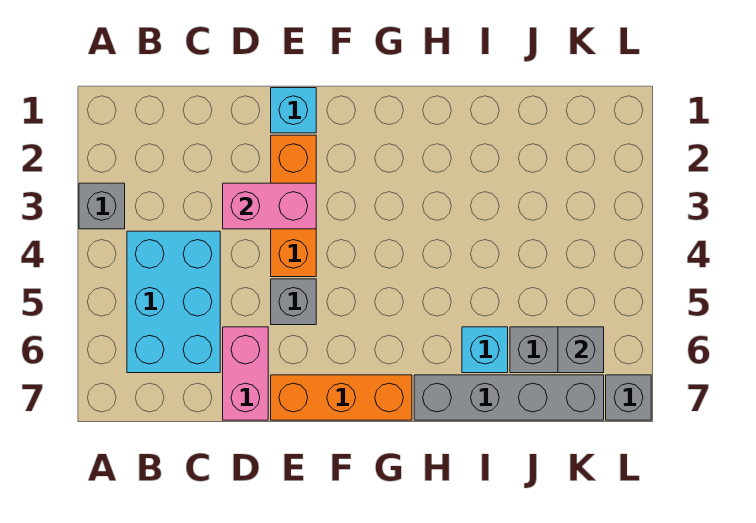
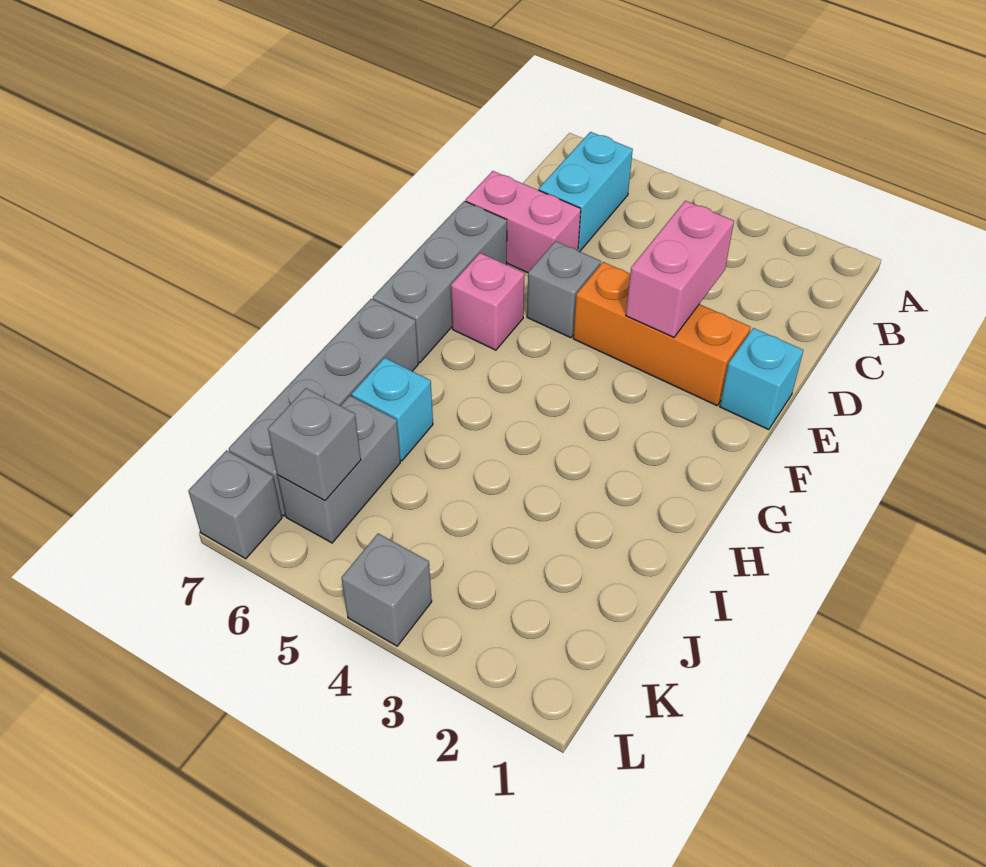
grey 1x1 brick [79,183,125,229] -> grey 1x1 brick moved to [342,533,432,646]
cyan 2x3 brick [127,231,220,373] -> cyan 1x2 brick [539,132,633,251]
orange 1x3 brick [271,375,412,420] -> grey 1x3 brick [373,201,507,363]
none -> pink 1x1 brick [451,253,525,350]

